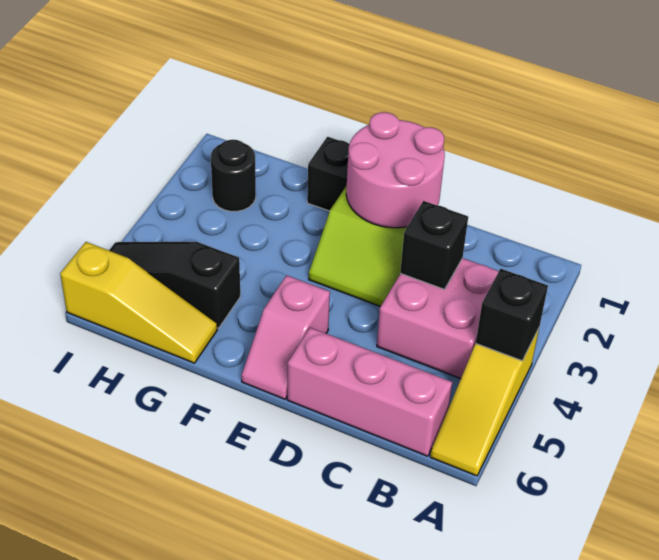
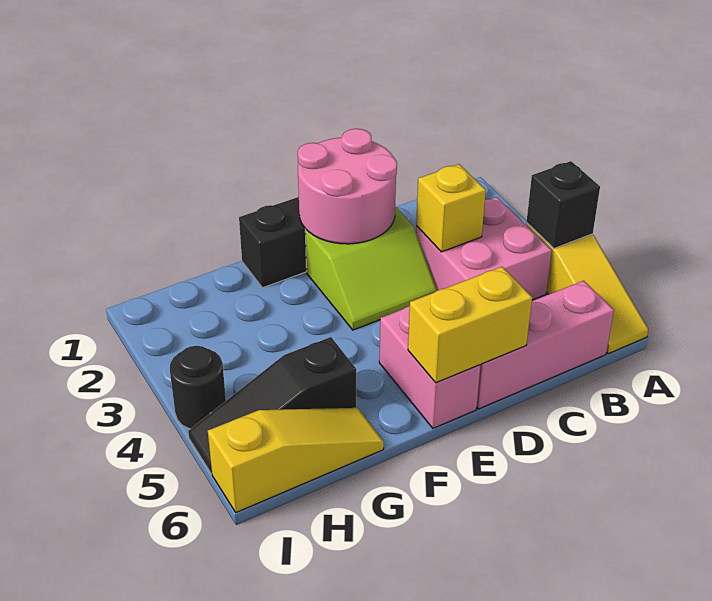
black 1x1 brick [400,201,468,289] -> yellow 1x1 brick [416,164,486,252]
none -> yellow 1x2 brick [408,267,532,383]
pink 1x2 slope [241,275,330,399] -> pink 1x2 brick [379,306,480,428]
black 1x1 round brick [211,140,256,211] -> black 1x1 round brick moved to [170,346,226,429]

